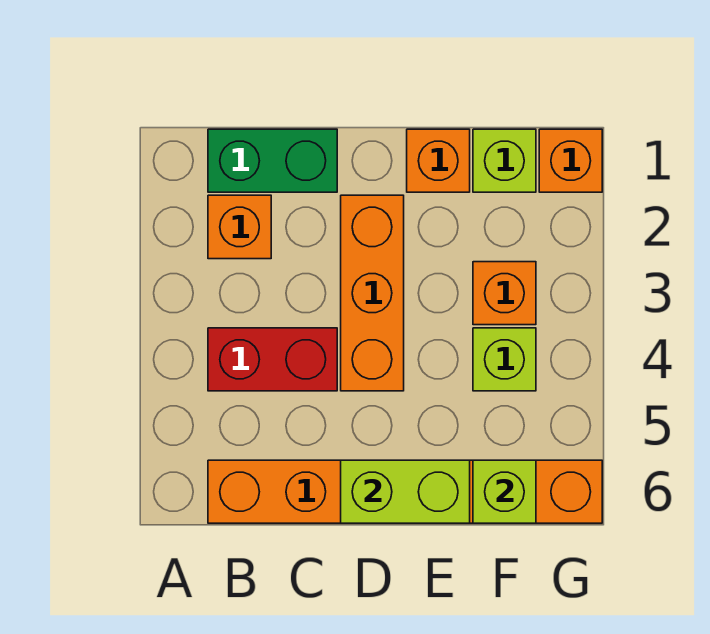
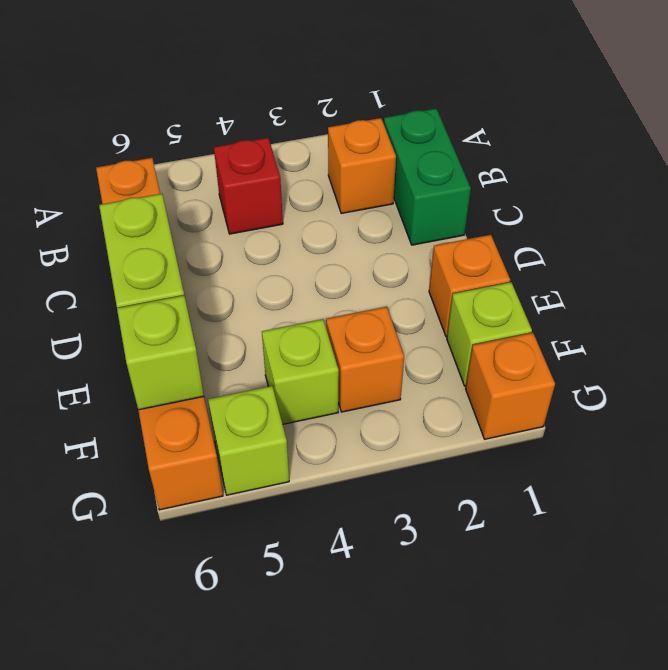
red 1x2 brick [208,328,337,391] -> red 1x1 brick [214,138,283,234]
orange 1x3 brick [341,195,404,391] -> none
none -> lime 1x1 brick [208,386,289,495]

